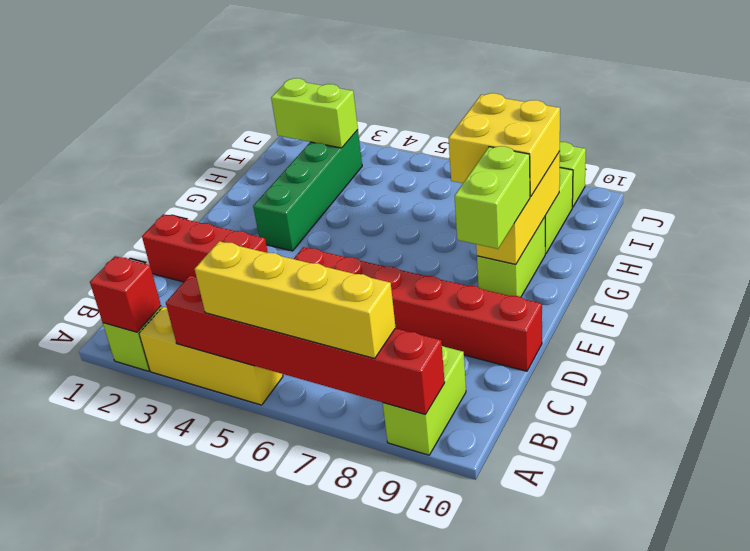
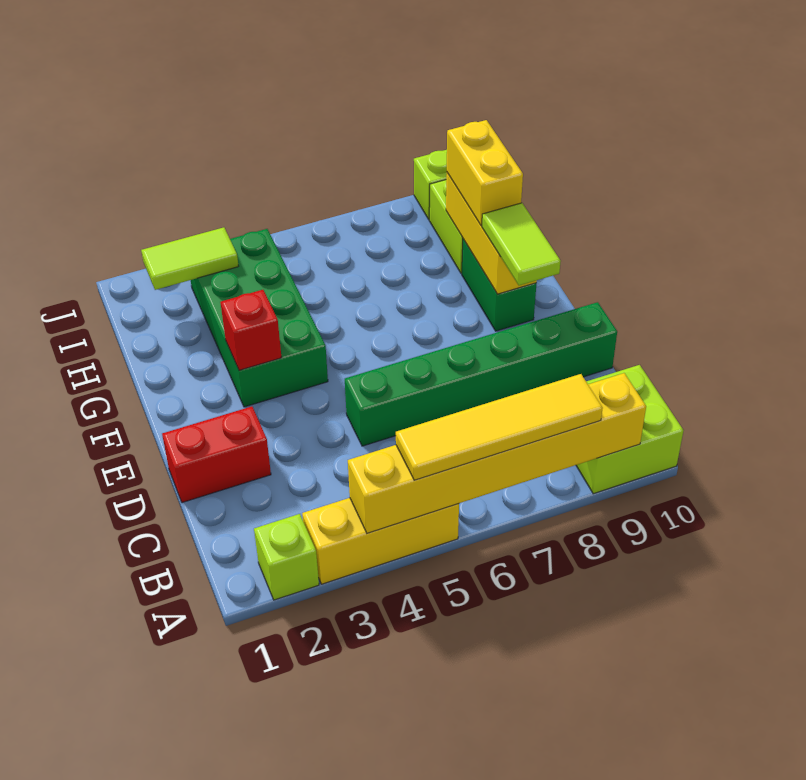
red 1x1 brick [90,256,161,332] -> red 1x1 brick moved to [220,290,281,370]
red 1x6 brick [166,276,445,414] -> yellow 1x6 brick [348,373,646,533]
yellow 1x4 brick [195,241,396,358] -> yellow 1x4 tile [396,374,603,480]
lime 1x2 brick [383,346,466,455] -> lime 2x2 brick [576,365,683,494]
red 1x3 brick [142,214,268,282] -> red 1x2 brick [162,407,271,503]
red 1x6 brick [294,247,542,371] -> green 1x6 brick [345,302,617,446]
lime 1x2 brick [455,146,530,249] -> lime 1x2 tile [482,203,561,285]
green 1x4 brick [253,130,362,251] -> green 2x4 brick [191,229,328,407]
lime 1x2 brick [477,217,545,297] -> green 1x2 brick [462,239,536,331]
yellow 2x2 brick [448,93,560,197] -> yellow 1x2 brick [447,120,523,226]
lime 1x2 brick [271,78,358,148] -> lime 1x2 tile [141,227,238,290]

